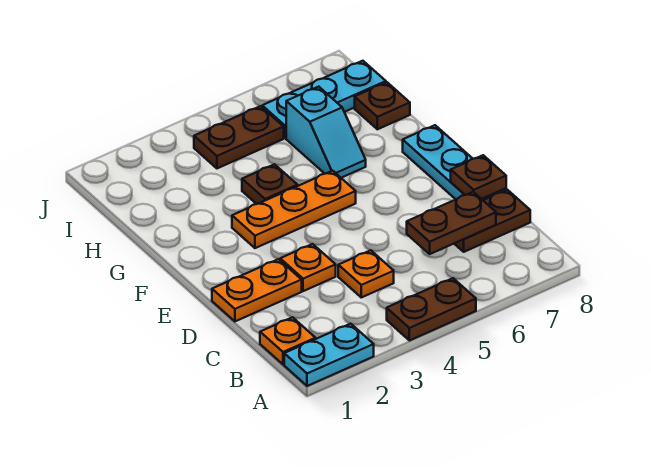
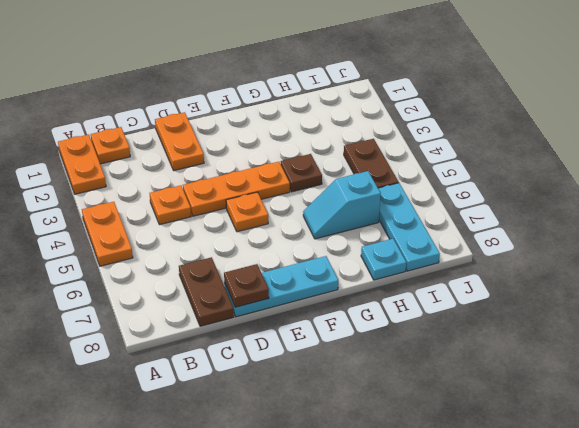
cyan 1x2 plate [284,324,374,386] -> orange 1x2 plate [58,135,106,194]
brown 1x2 plate [387,278,476,341] -> orange 1x2 plate [82,202,133,266]
brown 1x2 plate [407,192,496,254] -> none
orange 1x1 plate [280,244,336,291] -> orange 1x1 plate moved to [226,192,268,232]
orange 1x3 plate [232,171,356,248] -> orange 1x3 plate turned to [183,162,290,216]
brown 1x1 plate [355,82,410,129] -> cyan 1x1 plate [361,239,406,280]

